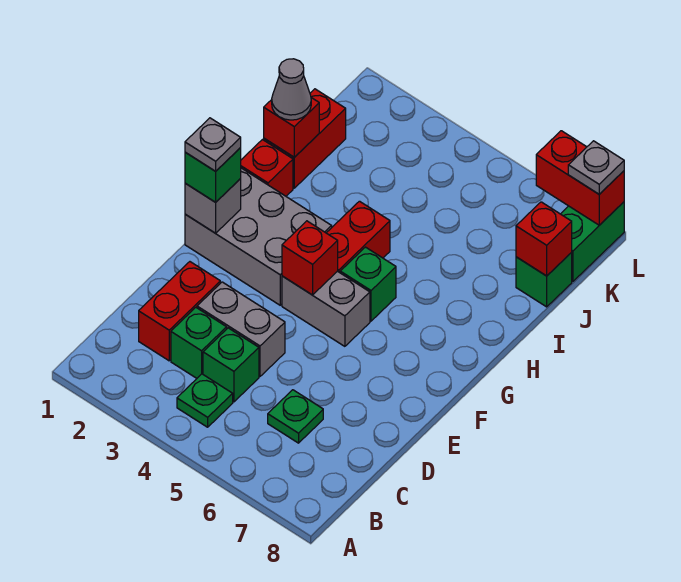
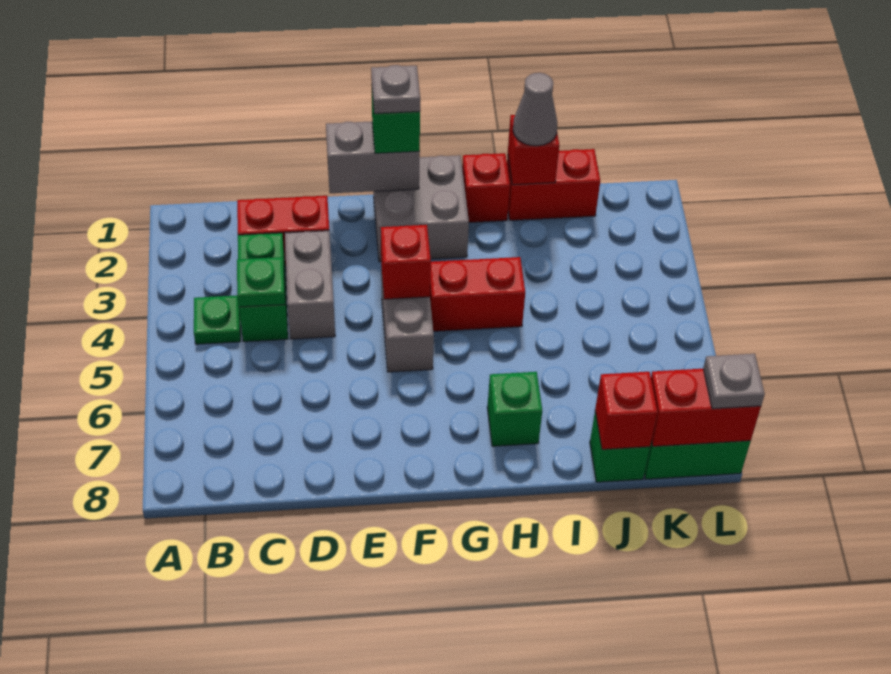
green 1x1 plate [268,390,323,443] -> green 1x1 plate moved to [237,257,285,307]
grey 2x3 brick [185,168,332,305] -> grey 2x2 brick [373,155,469,262]
grey 1x1 brick [185,179,241,233] -> grey 1x2 brick [326,121,420,193]
green 1x1 brick [340,247,396,321] -> green 1x1 brick moved to [487,372,542,446]
red 1x2 brick [536,131,624,225] -> red 1x2 brick turned to [651,369,761,446]

